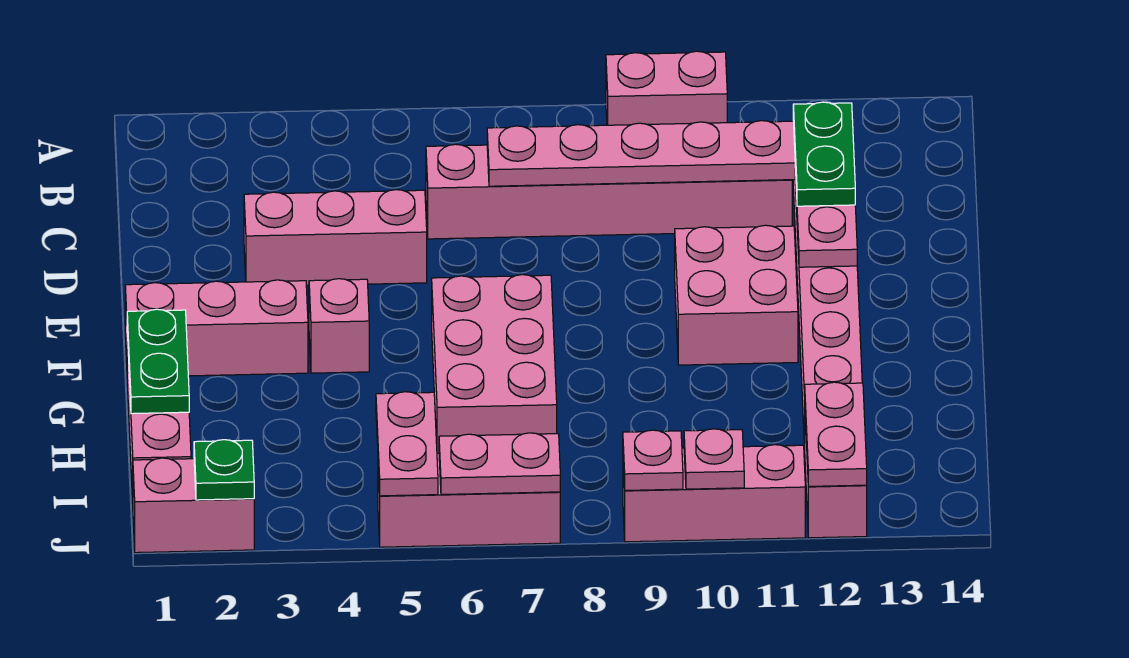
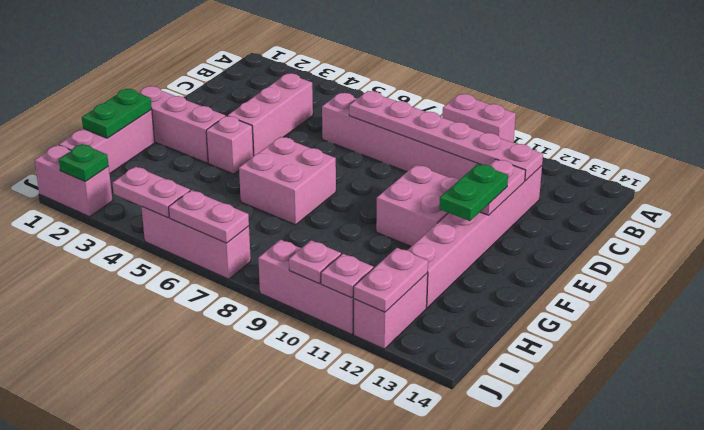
green 1x2 plate [793,102,855,206] -> green 1x2 plate moved to [439,164,508,221]
pink 1x3 brick [244,190,427,286] -> pink 1x3 brick turned to [228,73,313,156]
pink 2x3 brick [432,275,557,453] -> pink 2x2 brick [239,137,336,225]
pink 1x2 plate [376,392,438,496] -> pink 1x2 plate turned to [113,167,190,217]
pink 1x1 plate [623,430,683,490] -> pink 1x1 plate moved to [321,254,373,298]

